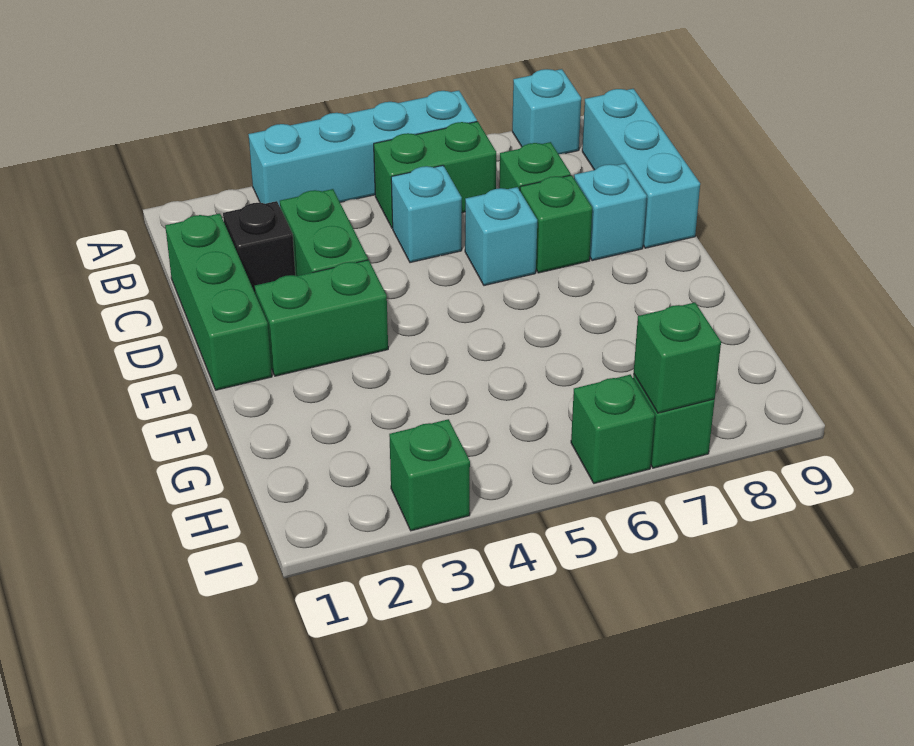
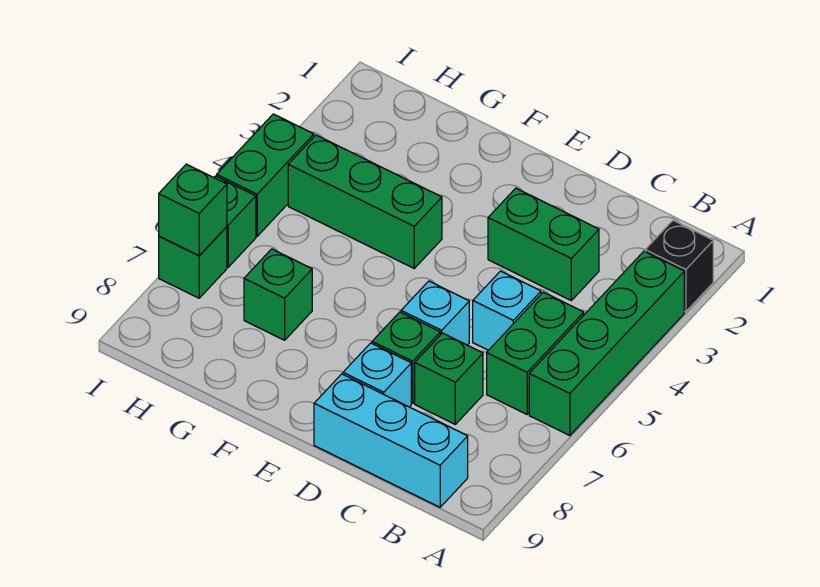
cyan 1x4 brick [249,90,477,206] -> green 1x4 brick [529,251,684,436]
cyan 1x1 brick [512,69,581,154] -> none
green 1x3 brick [165,214,272,390] -> green 1x3 brick moved to [288,135,442,268]
black 1x1 brick [223,201,295,292] -> black 1x1 brick moved to [645,220,713,312]
green 1x2 brick [255,260,388,376] -> green 1x2 brick moved to [217,114,314,236]
green 1x1 brick [389,419,470,531] -> green 1x1 brick moved to [244,249,312,340]

